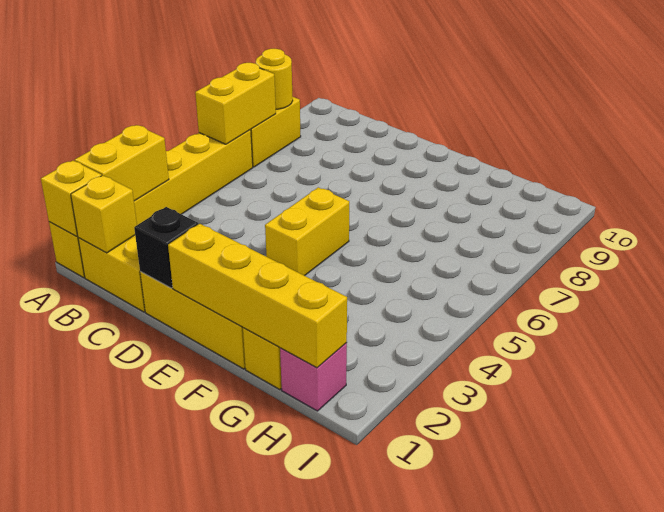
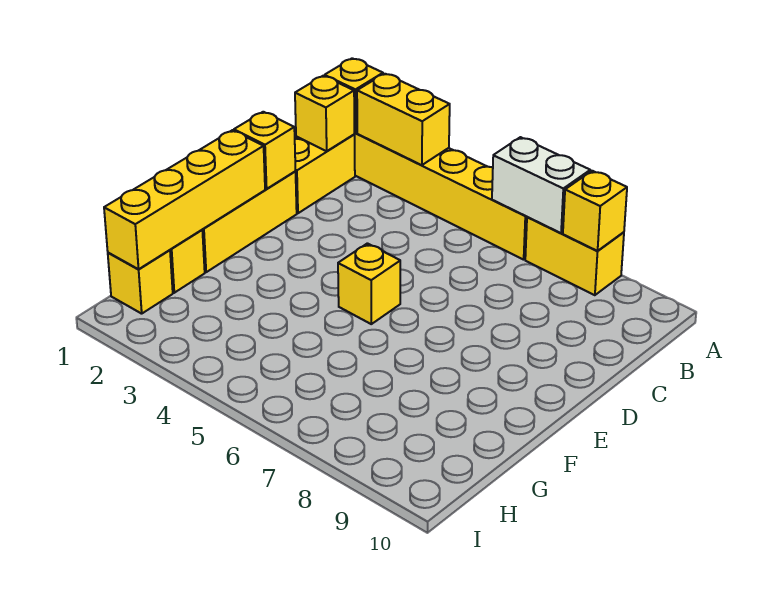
yellow 1x2 brick [195,63,276,144] -> white 1x2 brick [492,137,590,233]
yellow 1x1 round brick [256,49,293,109] -> yellow 1x1 brick [563,171,627,251]
black 1x1 brick [134,207,198,288] -> yellow 1x1 brick [234,112,296,189]
yellow 1x2 brick [265,187,349,276] -> yellow 1x1 brick [338,243,400,324]
pink 1x1 brick [280,343,347,411] -> yellow 1x1 brick [108,250,173,314]

